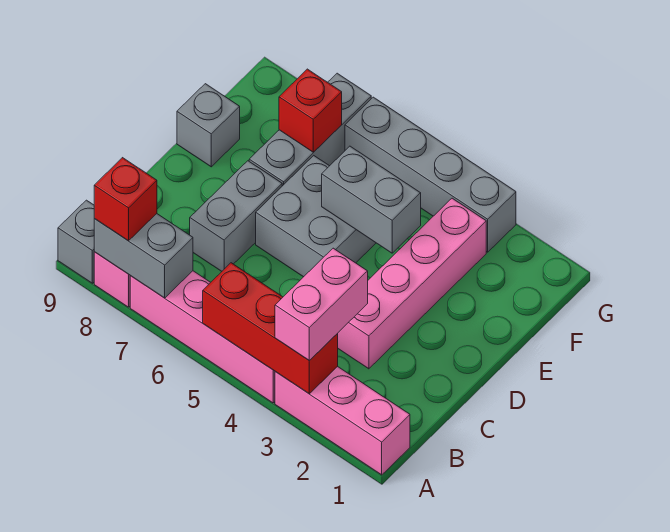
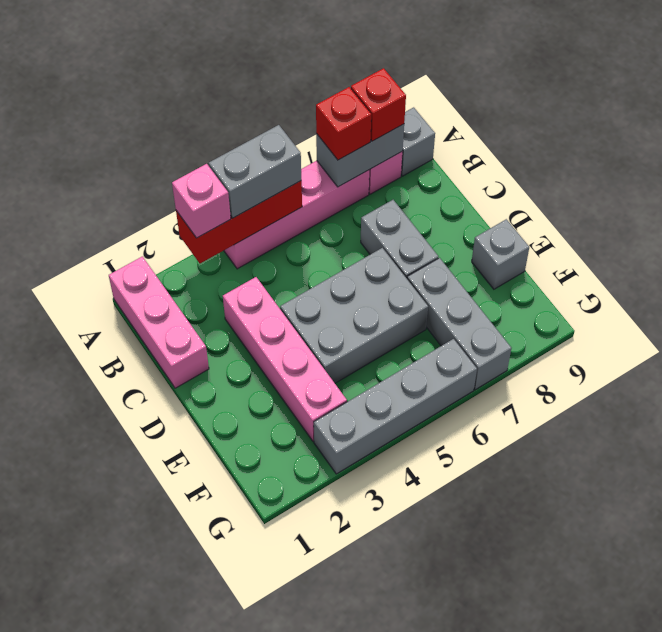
pink 1x3 brick [275,366,410,475] -> pink 1x3 brick turned to [109,256,209,388]
pink 1x2 brick [275,248,368,361] -> pink 1x1 brick [172,164,231,238]
grey 2x2 brick [256,156,376,277] -> grey 2x3 brick [280,248,428,383]
grey 1x2 brick [322,146,421,253] -> grey 1x2 brick moved to [209,125,301,218]
red 1x1 brick [279,69,342,152] -> red 1x1 brick moved to [316,87,371,160]

